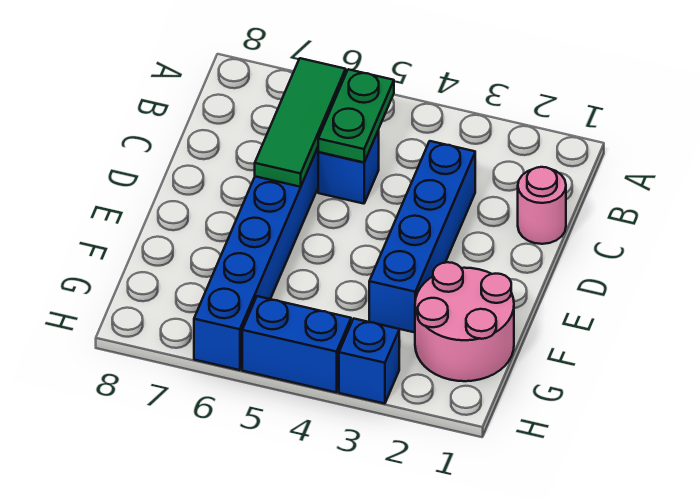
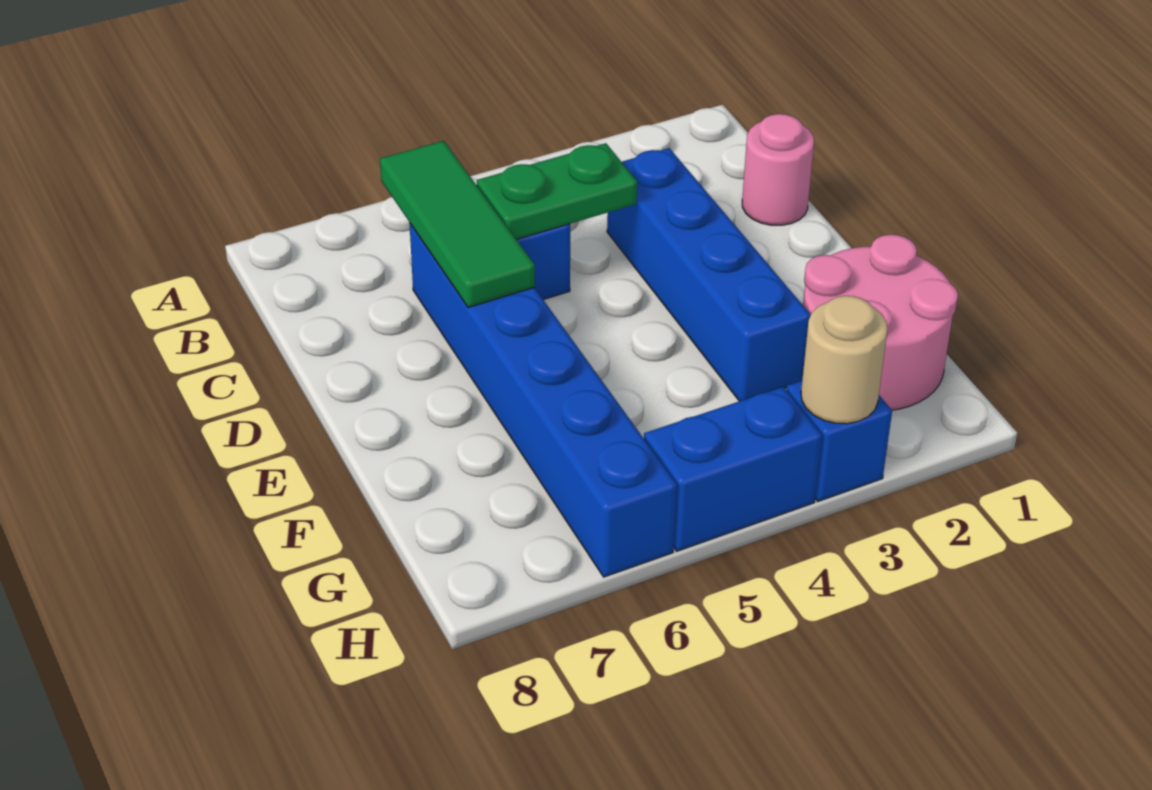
green 1x2 plate [318,69,394,162] -> green 1x2 plate turned to [477,143,637,240]
none -> tan 1x1 round brick [801,296,887,424]

